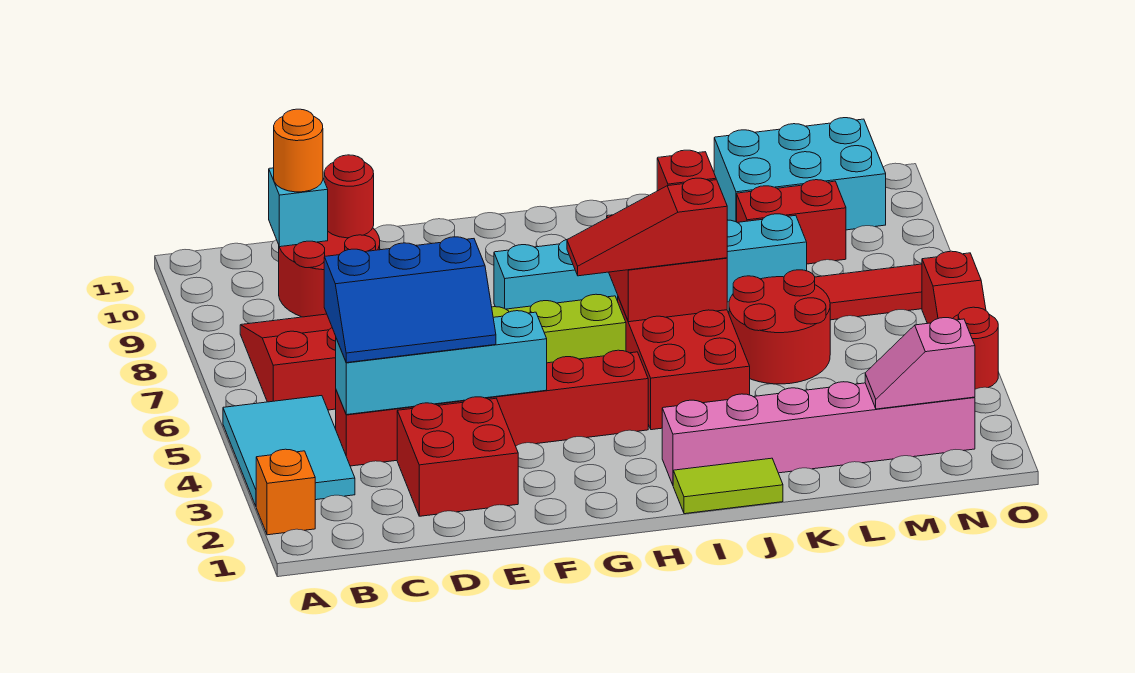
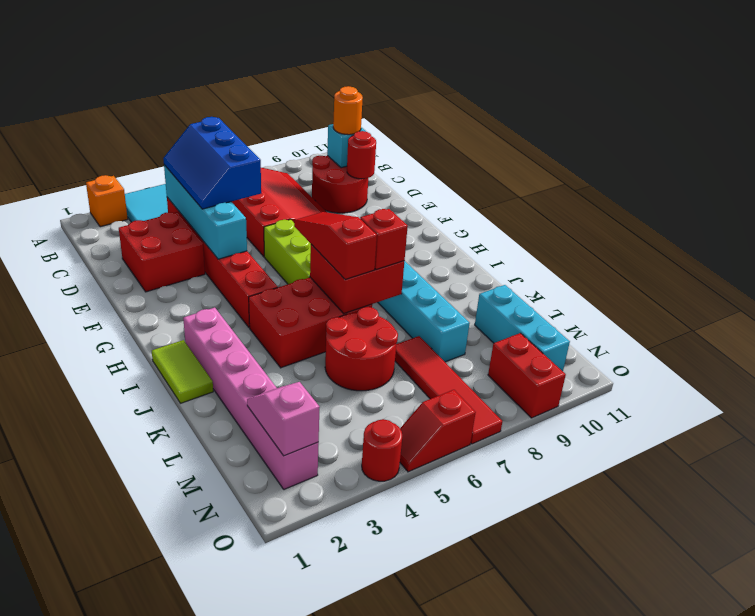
red 1x2 brick [737,180,846,264] -> red 1x2 brick moved to [488,333,566,418]
cyan 2x3 brick [714,118,886,230] -> cyan 1x3 brick [475,285,570,371]

